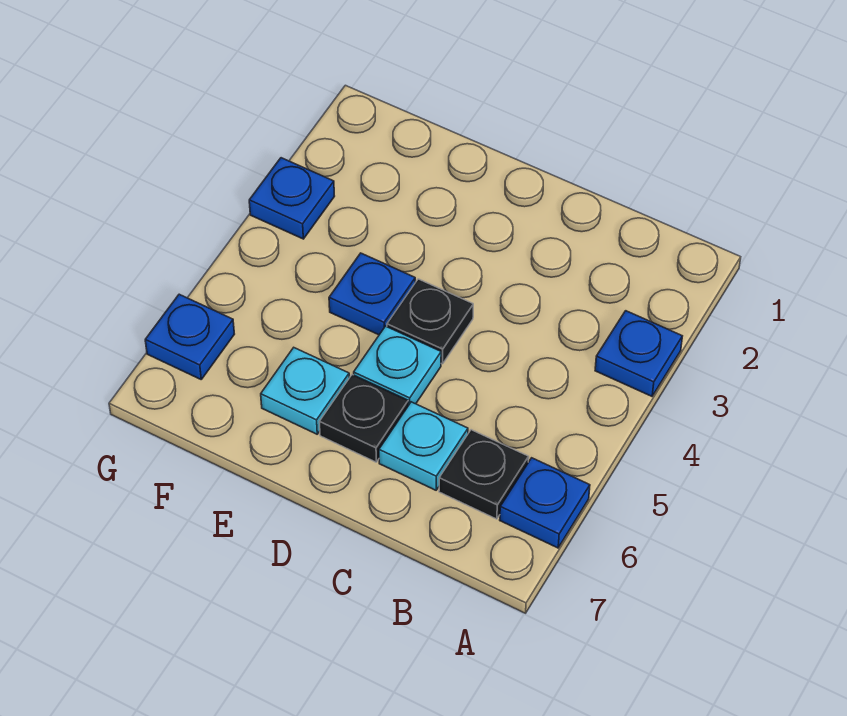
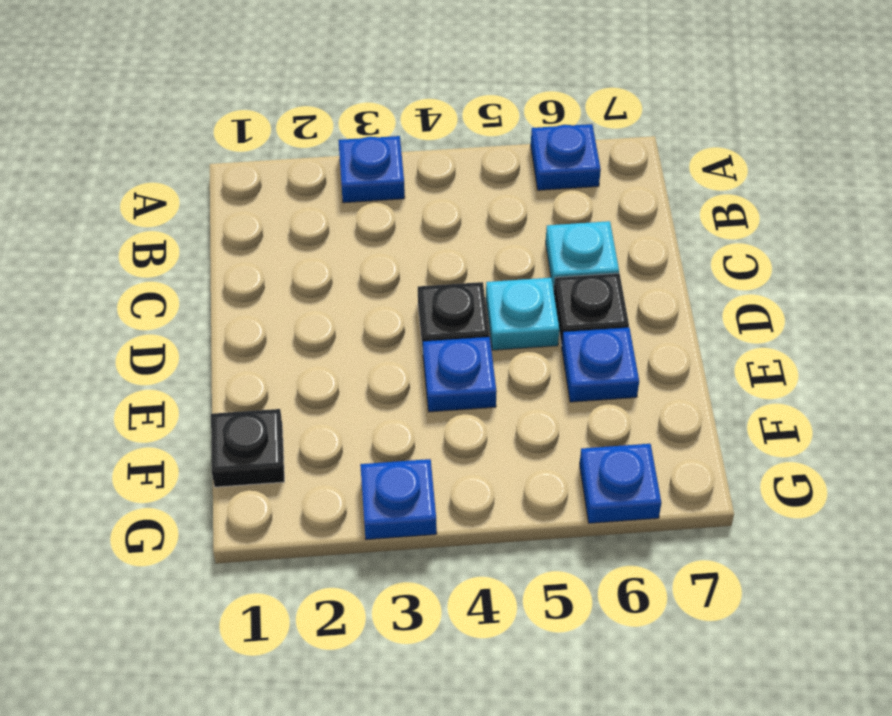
black 1x1 plate [439,430,529,519] -> black 1x1 plate moved to [211,409,284,487]
cyan 1x1 plate [261,348,349,434] -> blue 1x1 plate [562,327,639,402]

